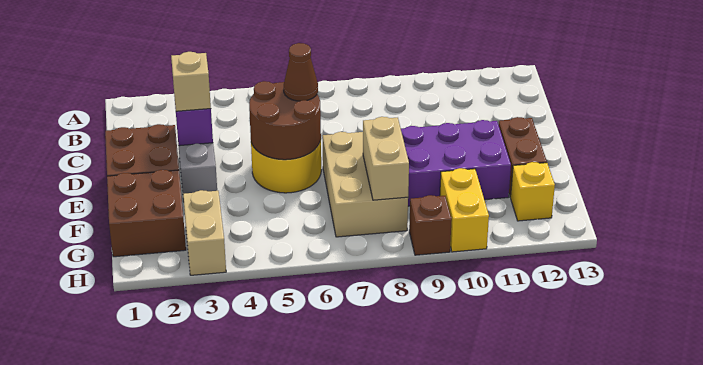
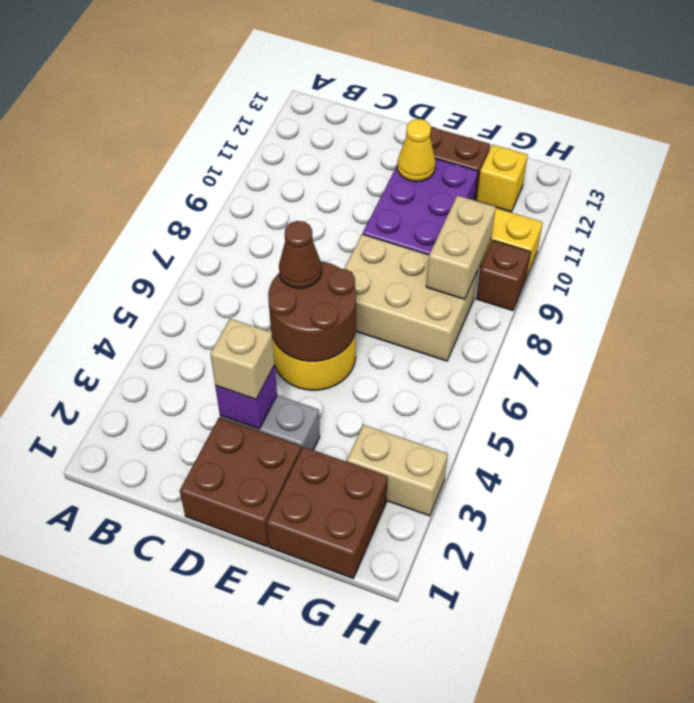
none -> yellow 1x1 cone [397,119,436,182]
tan 1x2 brick [363,117,409,200] -> tan 1x2 brick turned to [426,195,496,299]

